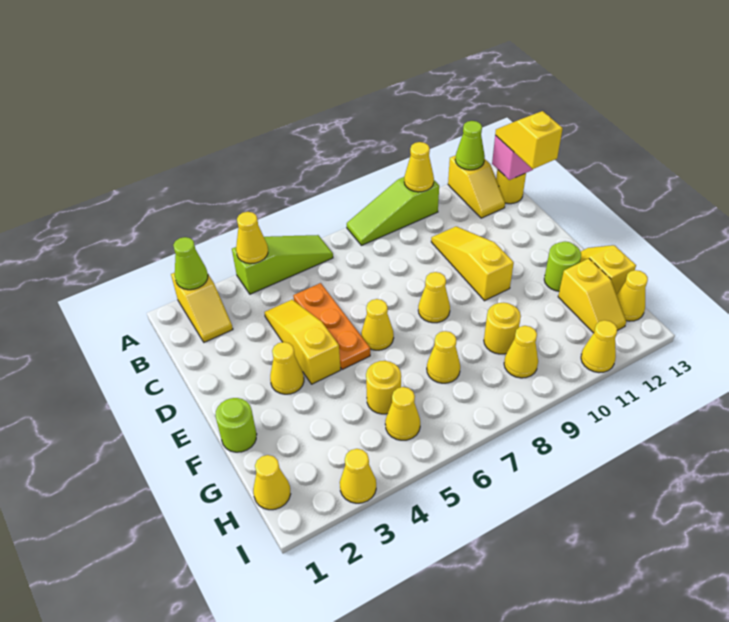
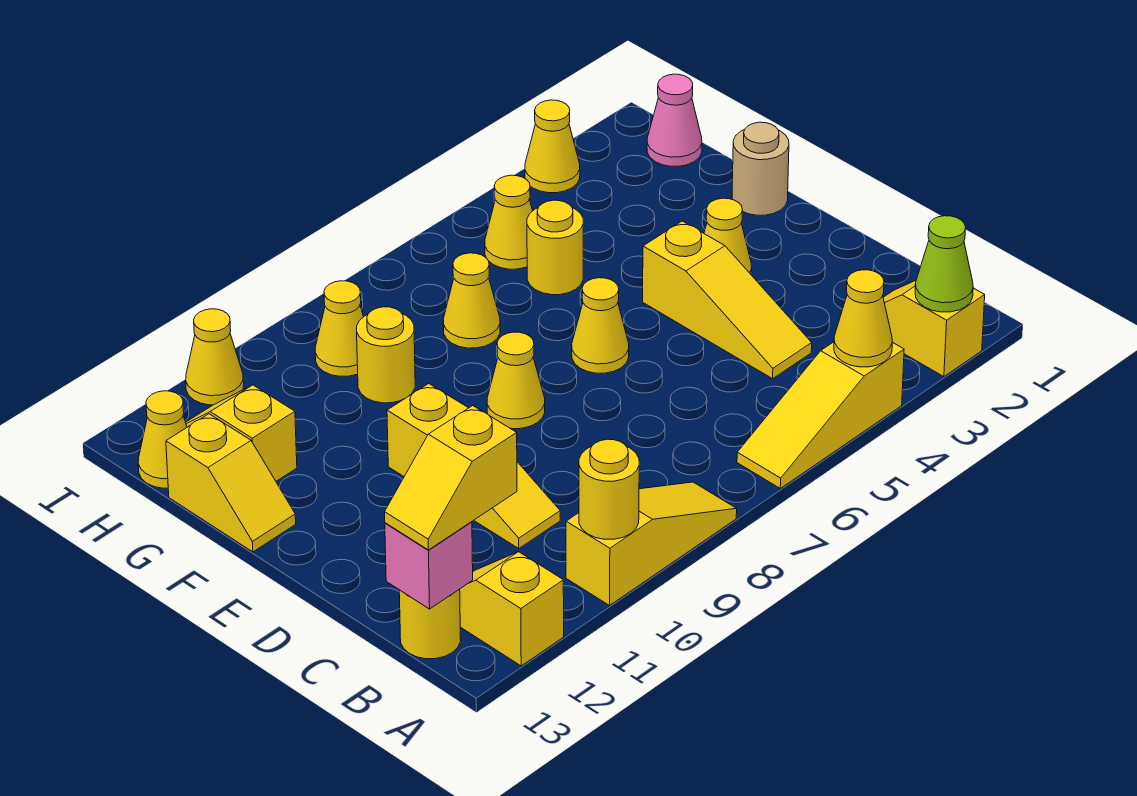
lime 1x3 slope [232,235,333,294] -> yellow 1x3 slope [737,342,904,488]
lime 1x3 slope [347,177,439,245] -> yellow 1x3 slope [566,482,737,605]
yellow 1x1 cone [404,142,434,192] -> yellow 1x1 round brick [579,439,639,539]
lime 1x1 cone [455,121,485,170] -> none
yellow 1x2 slope [495,111,563,169] -> yellow 1x2 slope turned to [385,406,517,550]
orange 1x3 plate [293,283,370,370] -> none
lime 1x1 round brick [216,398,257,452] -> tan 1x1 round brick [732,122,789,215]
lime 1x1 round brick [544,242,581,291] -> none
yellow 1x1 cone [253,455,291,510] -> pink 1x1 cone [647,74,702,166]

